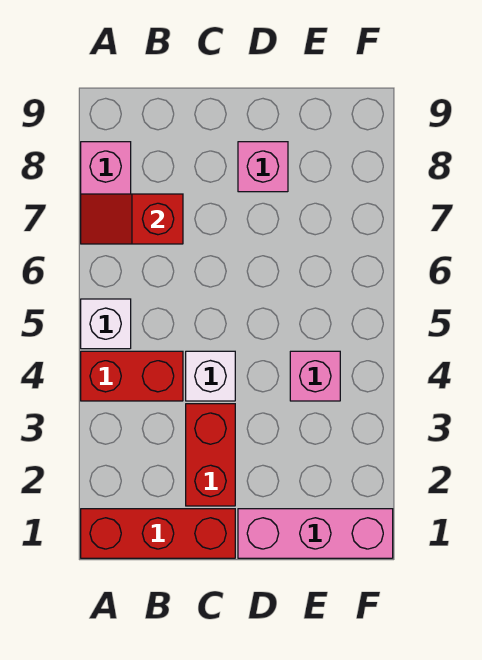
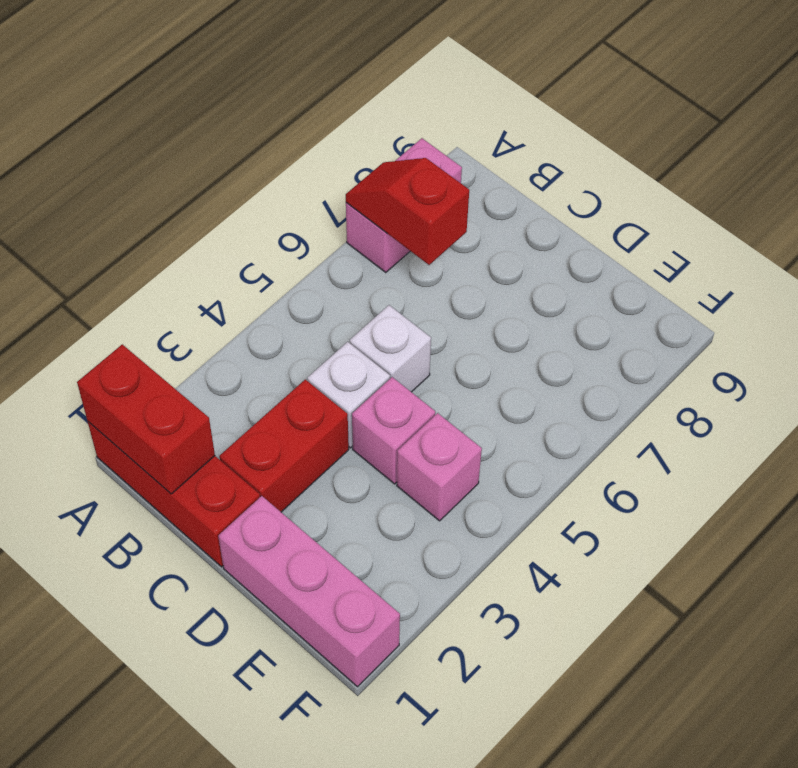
red 1x2 brick [81,351,183,401] -> red 1x2 brick moved to [77,344,215,494]
white 1x1 brick [81,299,131,349] -> white 1x1 brick moved to [350,305,431,392]
pink 1x1 brick [238,142,288,192] -> pink 1x1 brick moved to [352,377,435,484]

